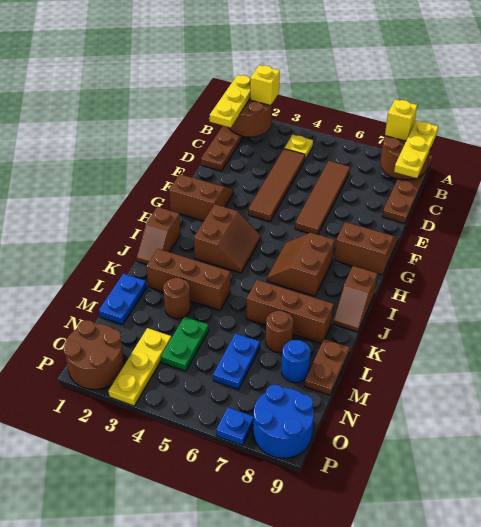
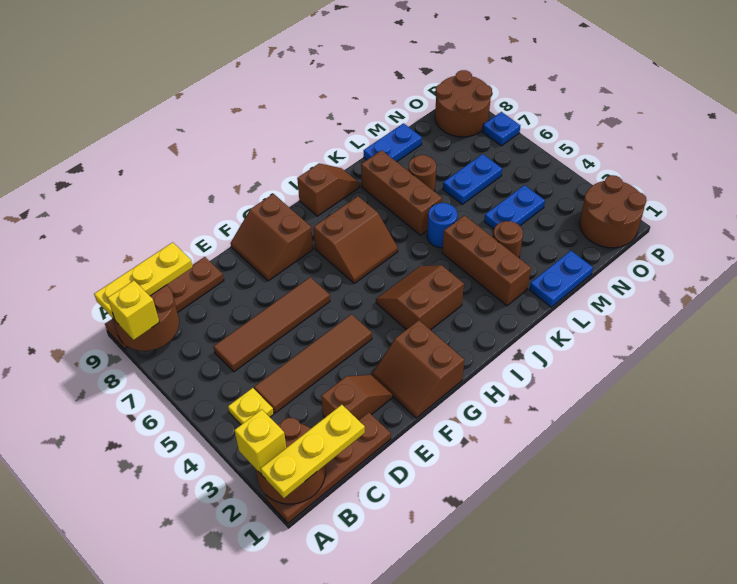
brown 1x2 slope [136,207,181,265] -> brown 1x2 slope moved to [321,375,392,420]
brown 1x2 plate [305,339,350,395] -> blue 1x2 plate [363,123,422,162]
green 1x2 plate [161,317,209,371] -> blue 1x2 plate [484,185,545,229]
blue 1x1 round brick [282,340,310,383] -> blue 1x1 round brick moved to [427,203,457,248]
yellow 1x3 plate [109,328,171,406] -> none
blue 2x2 round brick [253,385,314,458] -> brown 2x2 round brick [435,70,492,137]

